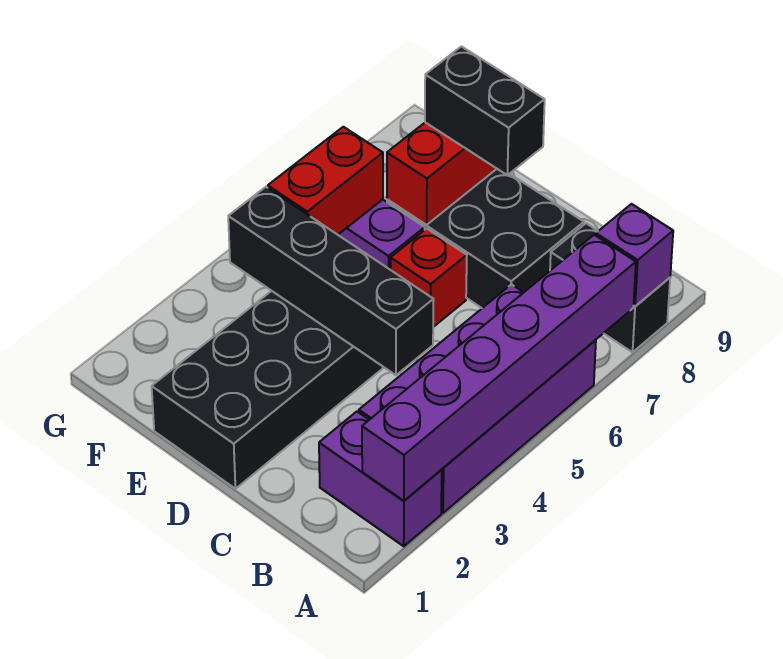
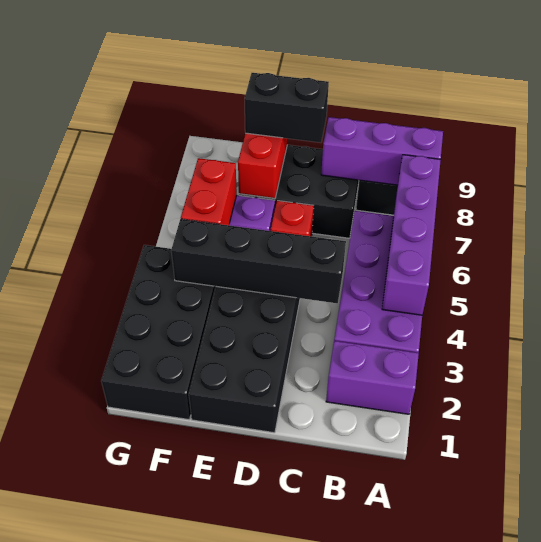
purple 1x6 brick [362,235,636,501] -> purple 1x4 brick [382,155,441,315]
purple 1x1 brick [596,204,673,306] -> purple 1x3 brick [321,117,443,185]
none -> black 2x4 brick [101,245,216,420]

